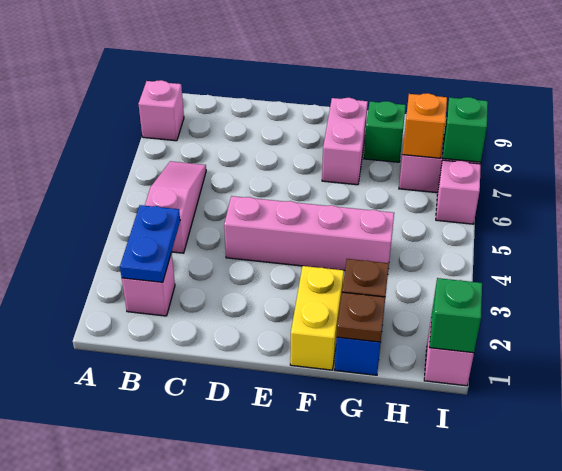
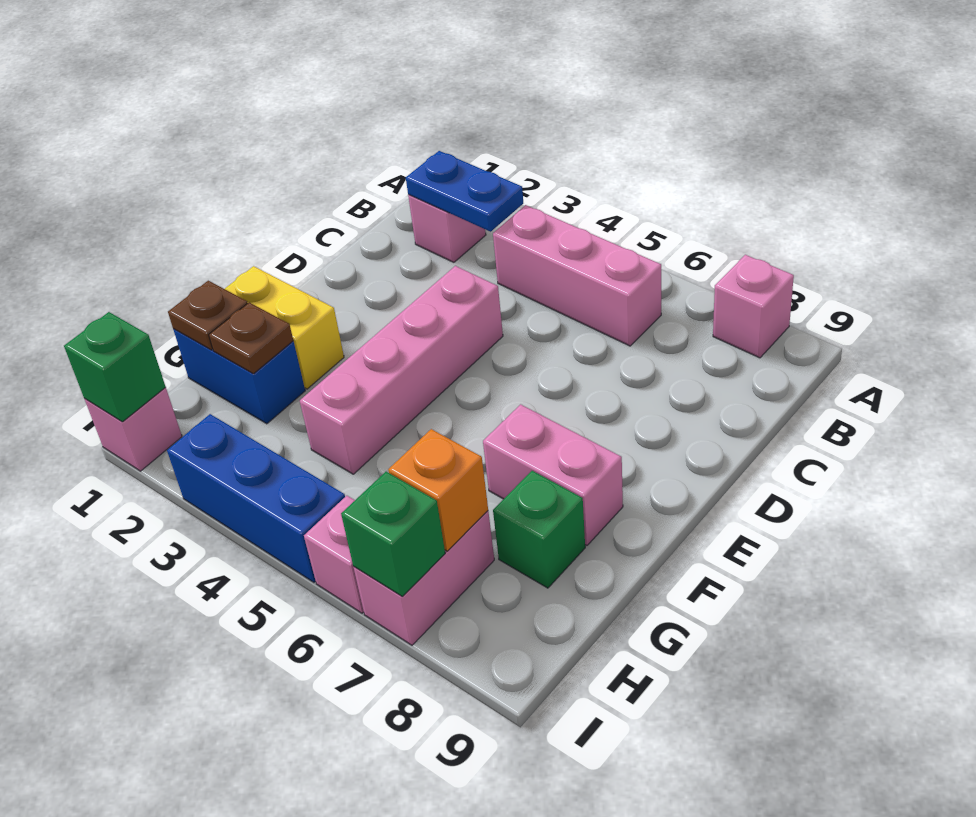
pink 1x3 slope [145,161,206,253] -> pink 1x3 brick [493,205,661,346]
none -> blue 1x3 brick [167,414,345,583]

